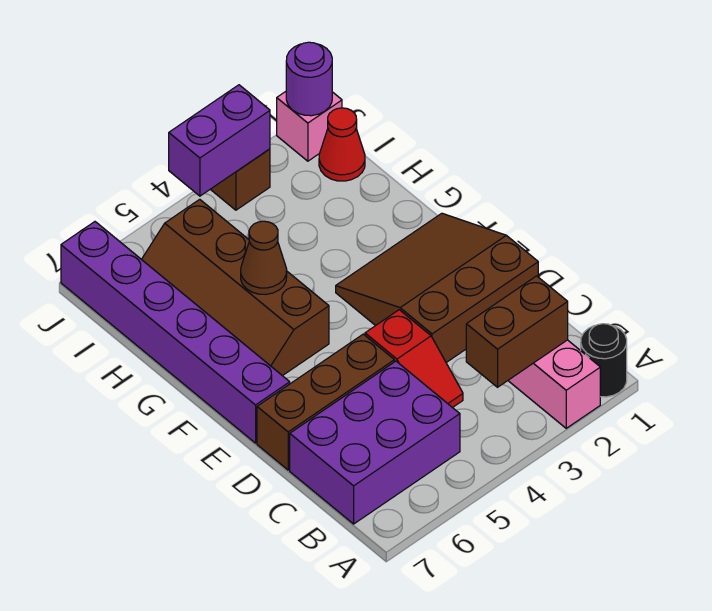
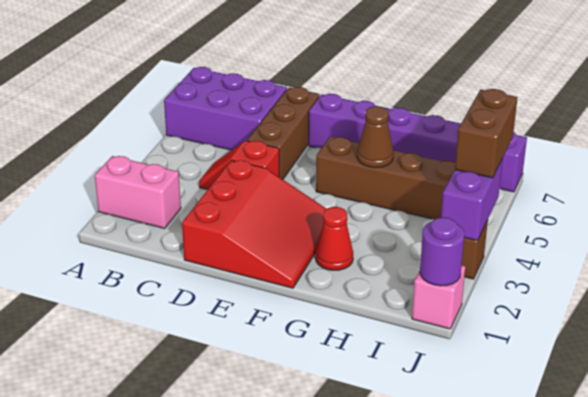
black 1x1 round brick [581,324,627,397] -> none
brown 1x2 brick [466,276,568,387] -> brown 1x2 brick moved to [455,89,517,178]
purple 2x3 brick [290,361,460,524] -> purple 2x3 brick turned to [164,67,287,150]
brown 3x3 slope [336,213,538,362] -> red 3x3 slope [182,160,326,288]
red 1x1 cone [319,108,365,181] -> red 1x1 cone moved to [315,207,353,270]

